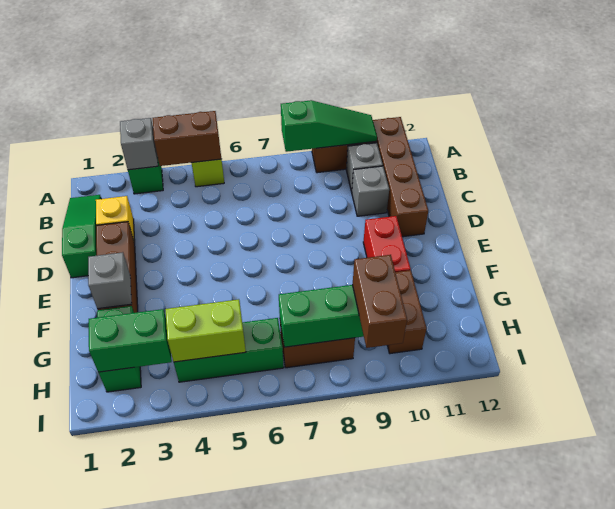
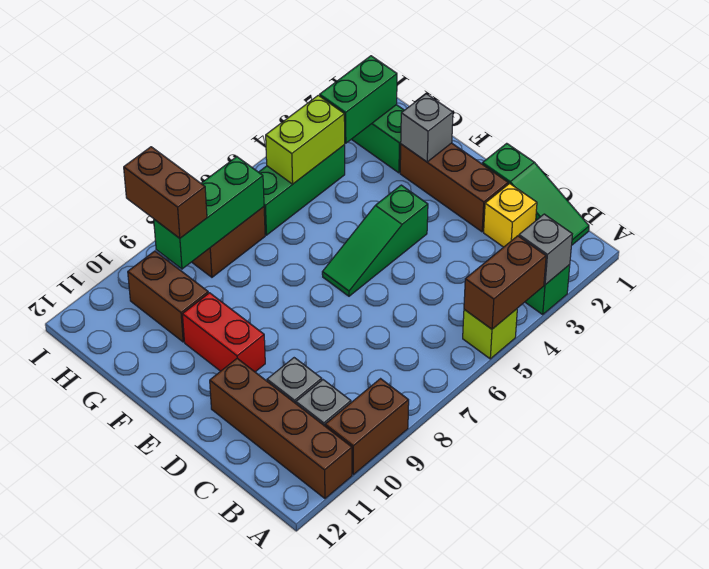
green 1x3 slope [281,100,377,152] -> green 1x3 slope moved to [322,185,428,296]

